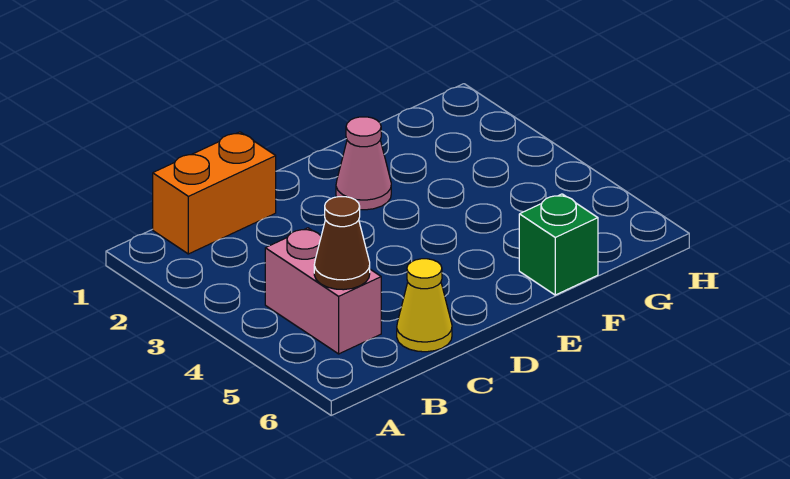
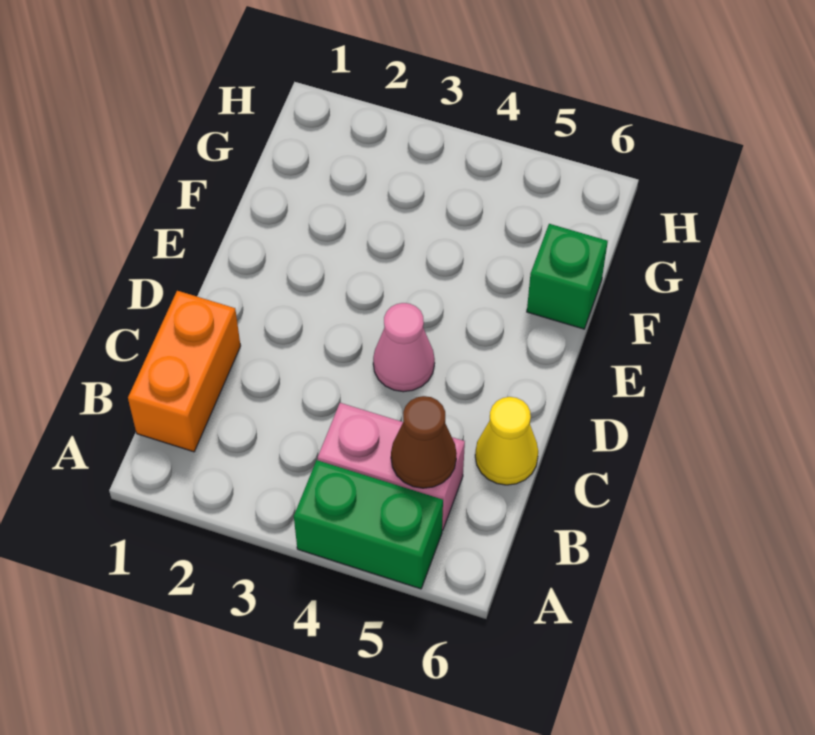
none -> green 1x2 brick [294,460,443,589]
pink 1x1 cone [336,117,391,210] -> pink 1x1 cone moved to [373,303,435,392]

